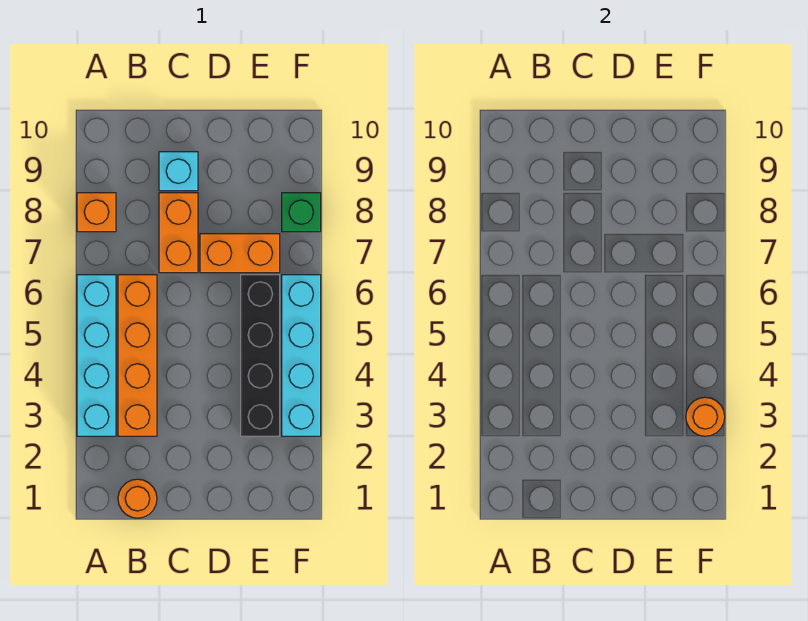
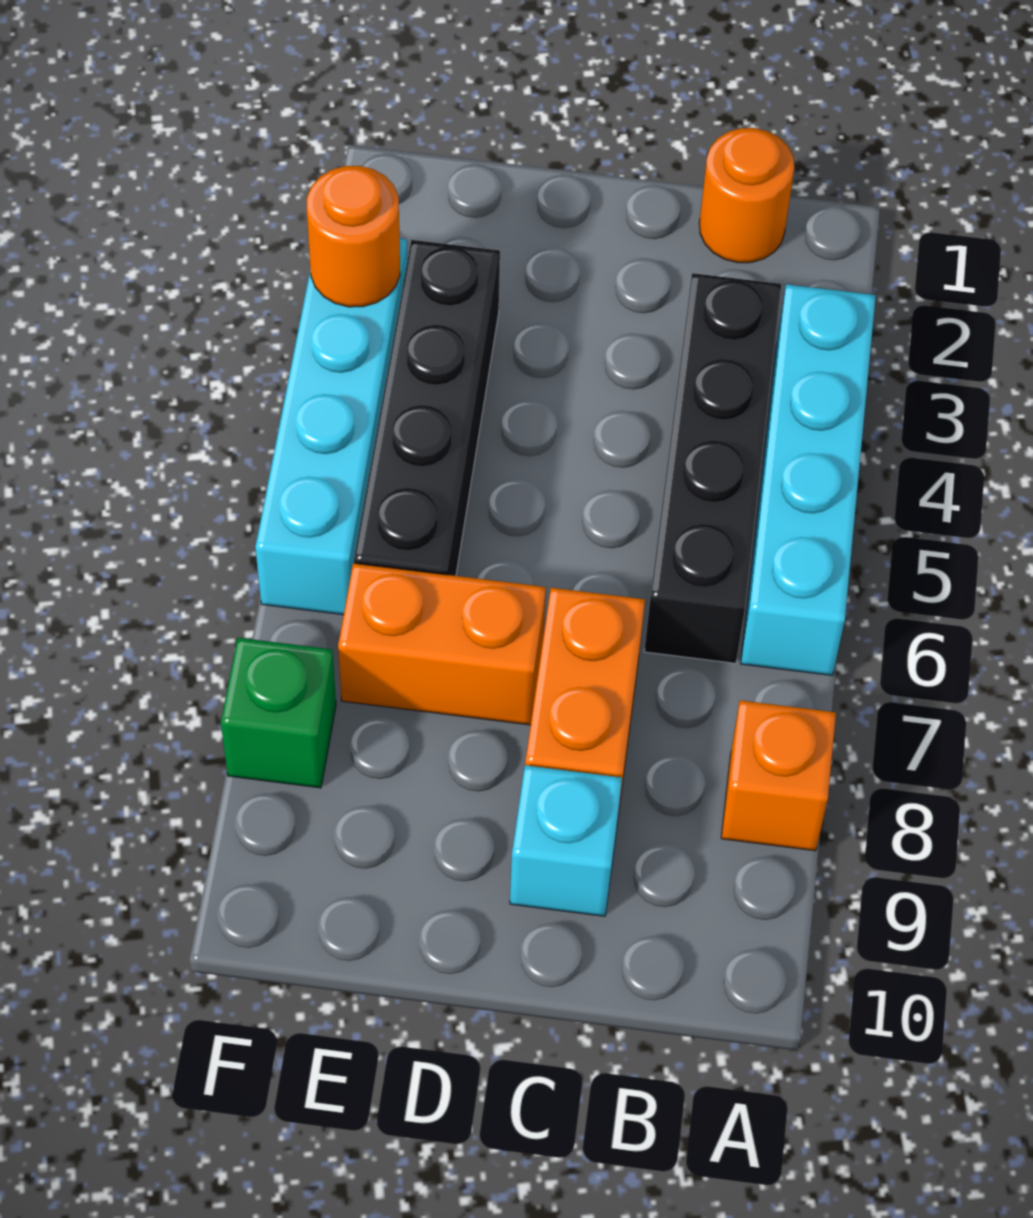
orange 1x4 brick [118,275,157,436] -> black 1x4 brick [644,273,781,663]

